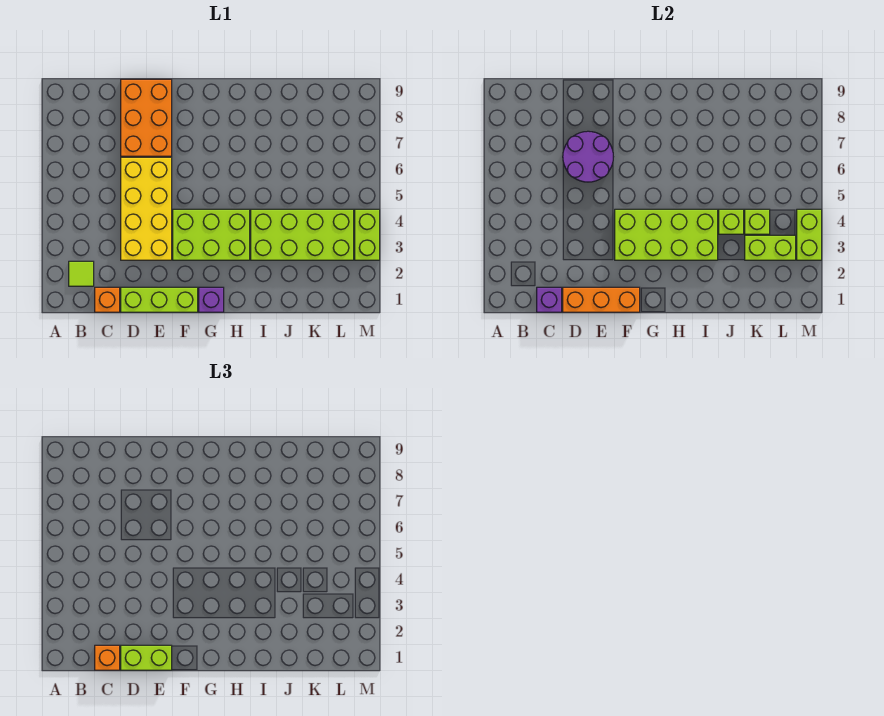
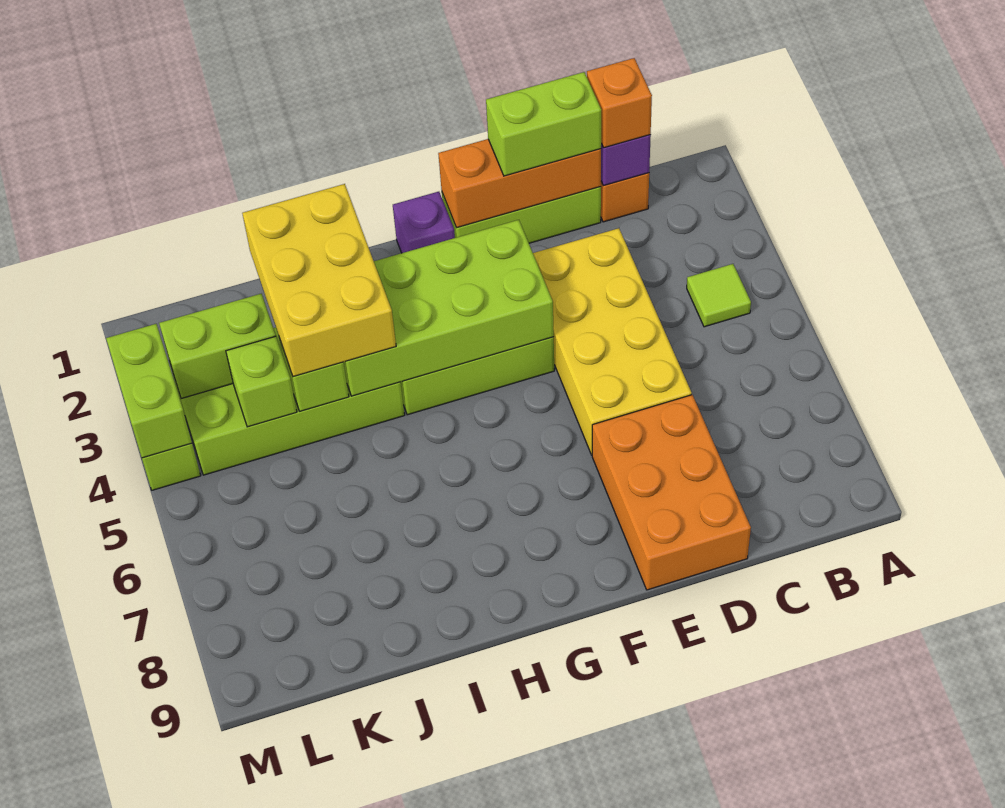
lime 1x1 tile [69,261,94,286] -> lime 1x1 tile moved to [687,264,751,327]
purple 2x2 round brick [563,131,613,182] -> none
none -> yellow 2x3 brick [242,184,396,377]

